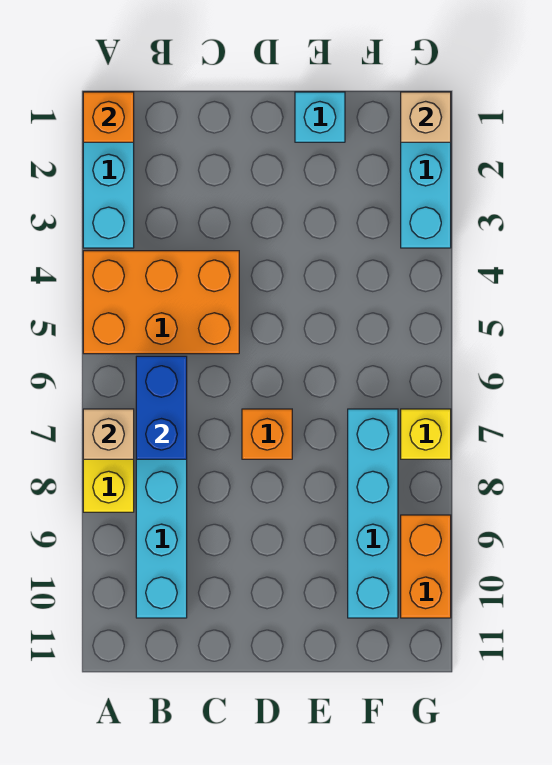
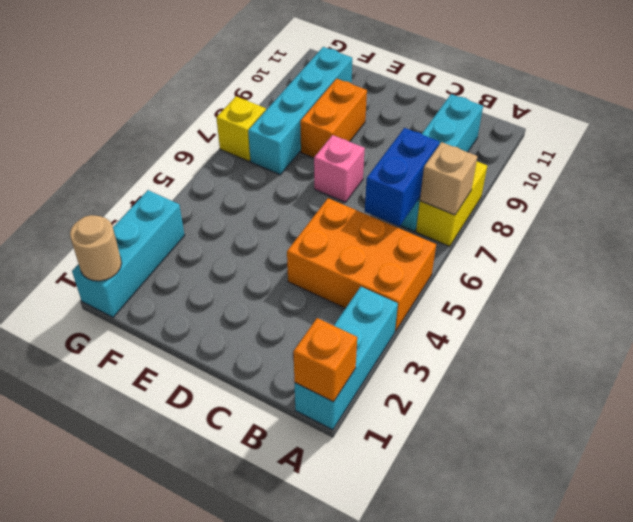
orange 1x1 brick [242,409,292,459] -> pink 1x1 brick [314,135,365,202]
cyan 1x1 brick [295,92,345,142] -> none
tan 1x1 brick [401,92,451,142] -> tan 1x1 round brick [70,215,121,281]
orange 1x2 brick [401,515,451,618] -> orange 1x2 brick moved to [300,79,367,158]

